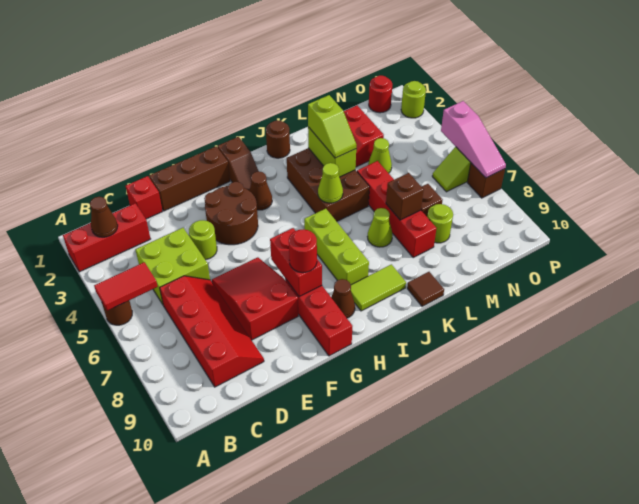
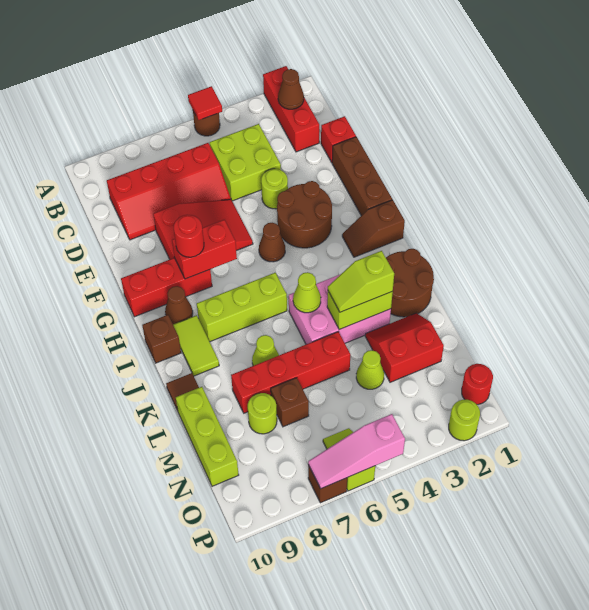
red 1x2 tile [94,262,158,311] -> red 1x1 tile [188,86,222,120]
brown 1x1 cone [249,171,272,210] -> brown 1x1 cone moved to [259,223,285,262]
brown 1x1 round brick [266,120,290,158] -> brown 2x2 round brick [386,249,434,317]
brown 2x3 brick [287,148,370,221] -> pink 2x3 brick [289,274,391,344]
brown 1x1 brick [386,173,424,220] -> brown 1x1 brick moved to [142,315,181,363]
none -> lime 1x3 brick [176,387,239,486]

